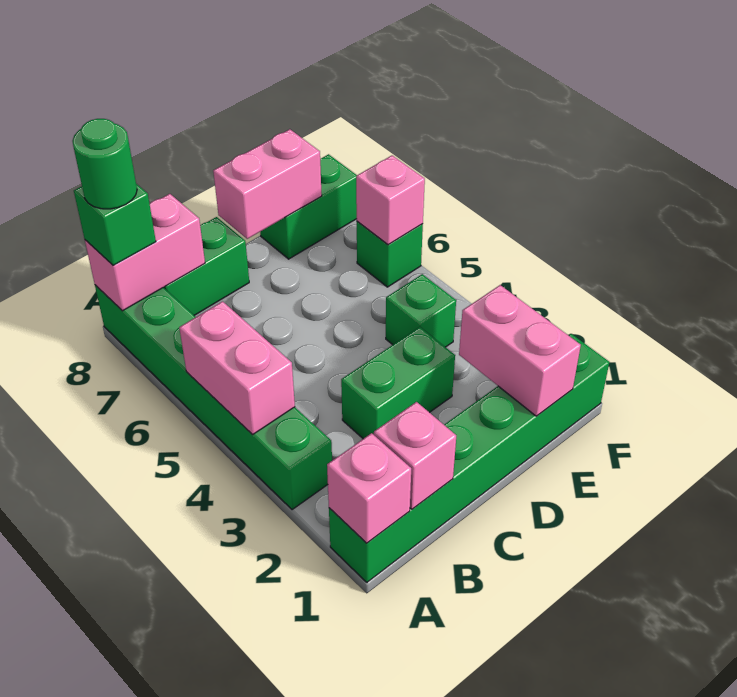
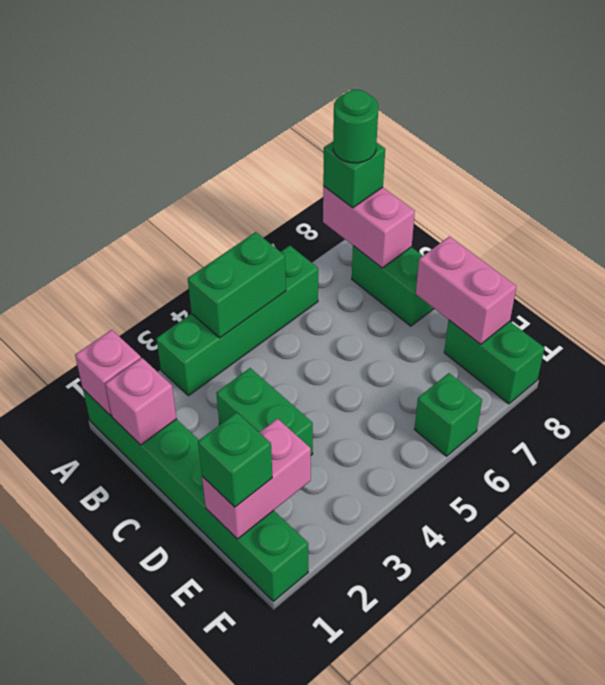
green 1x6 brick [95,285,332,510] -> green 1x4 brick [156,246,318,396]
pink 1x2 brick [179,301,295,435] -> green 1x2 brick [188,232,286,338]
green 1x1 brick [386,274,456,347] -> green 1x1 brick moved to [198,412,272,507]
pink 1x1 brick [356,156,425,245] -> none

